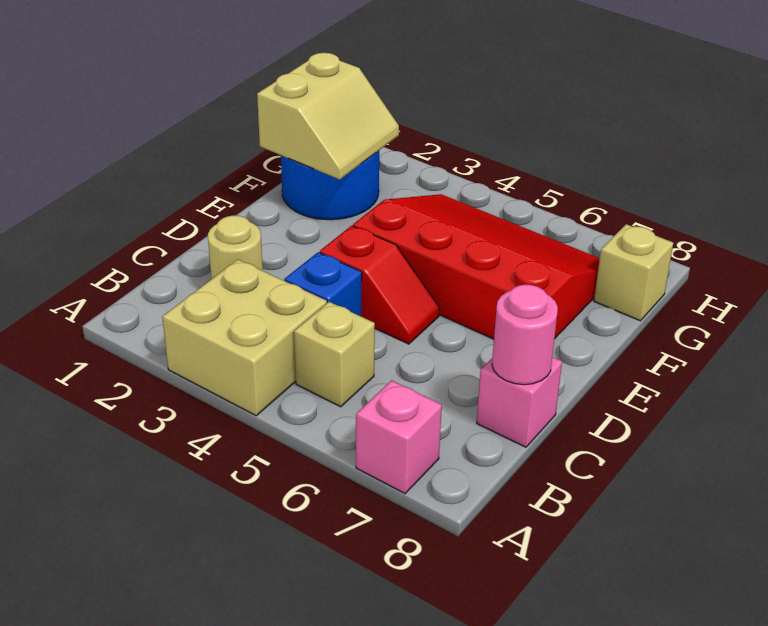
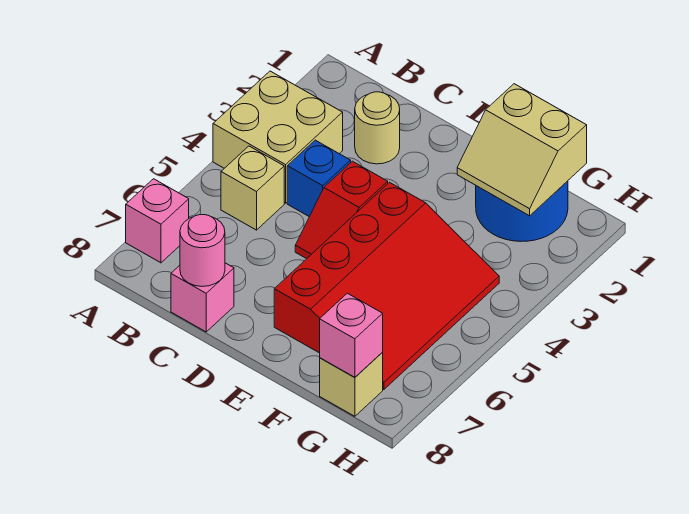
none -> pink 1x1 brick [320,293,383,377]

